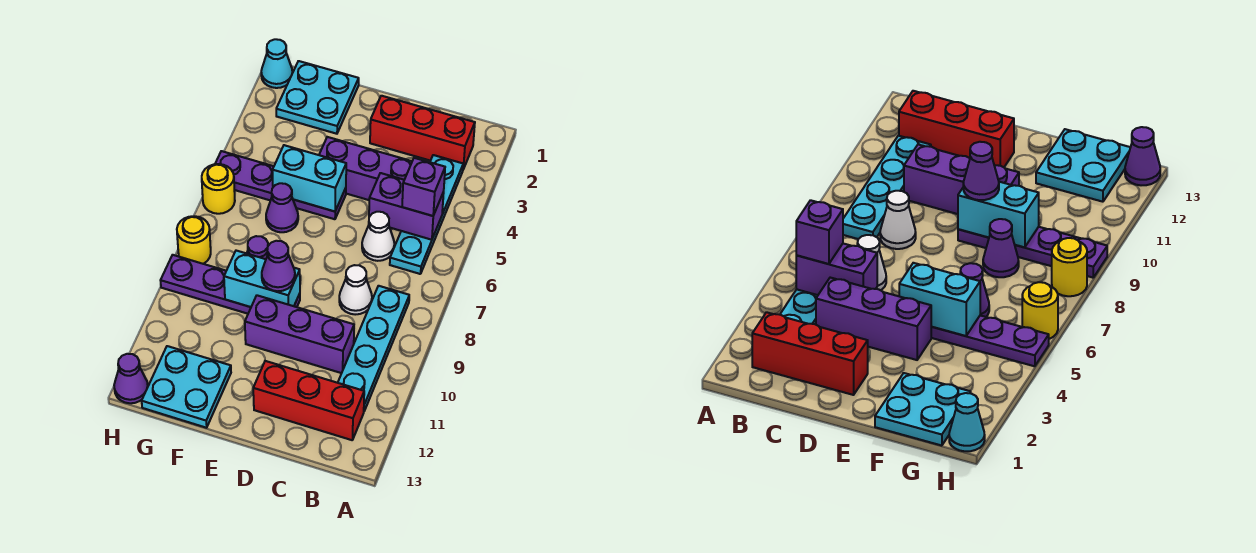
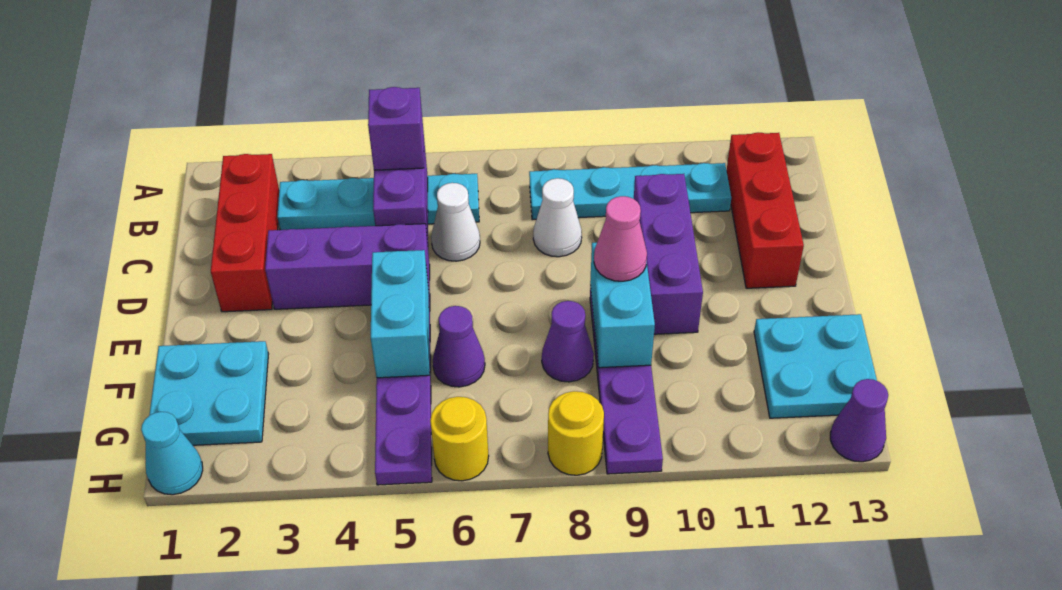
purple 1x3 brick [319,137,412,200] -> purple 1x3 brick turned to [265,224,430,309]
purple 1x1 cone [262,241,295,291] -> pink 1x1 cone [594,196,647,281]

